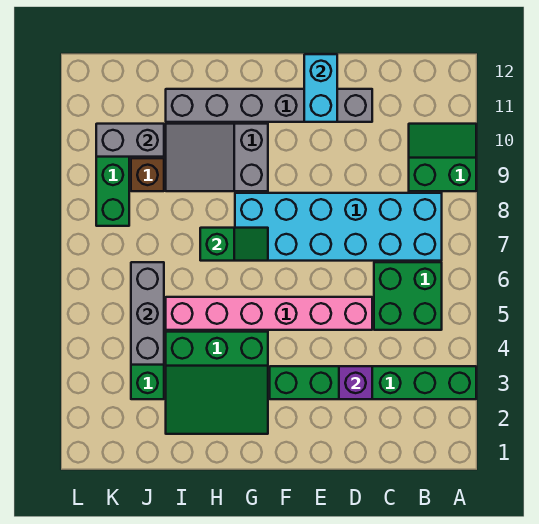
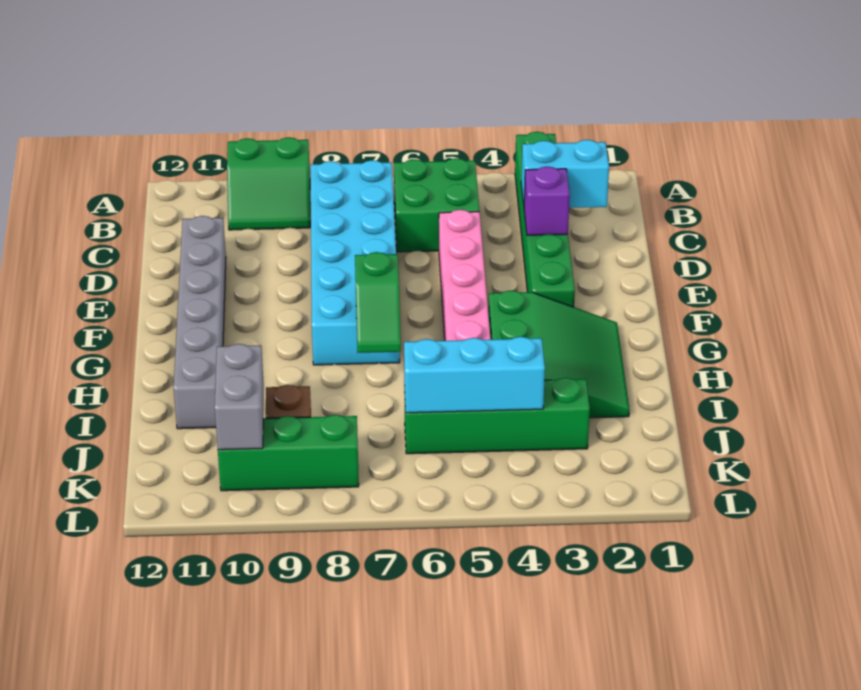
green 2x2 slope [409,124,476,191] -> green 2x2 slope turned to [227,137,310,230]
cyan 1x2 brick [304,54,337,122] -> cyan 1x2 brick moved to [521,140,609,208]
green 1x2 slope [200,228,268,261] -> green 1x2 slope turned to [355,252,401,353]
grey 2x3 slope [166,124,268,191] -> none
grey 1x3 brick [131,262,164,365] -> cyan 1x3 brick [404,337,545,413]

